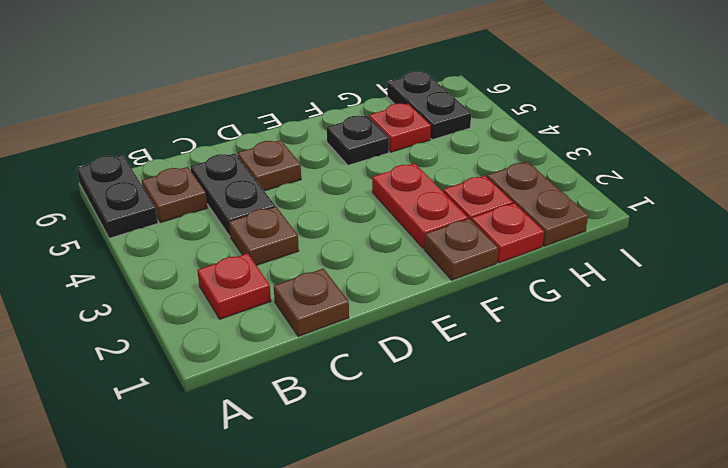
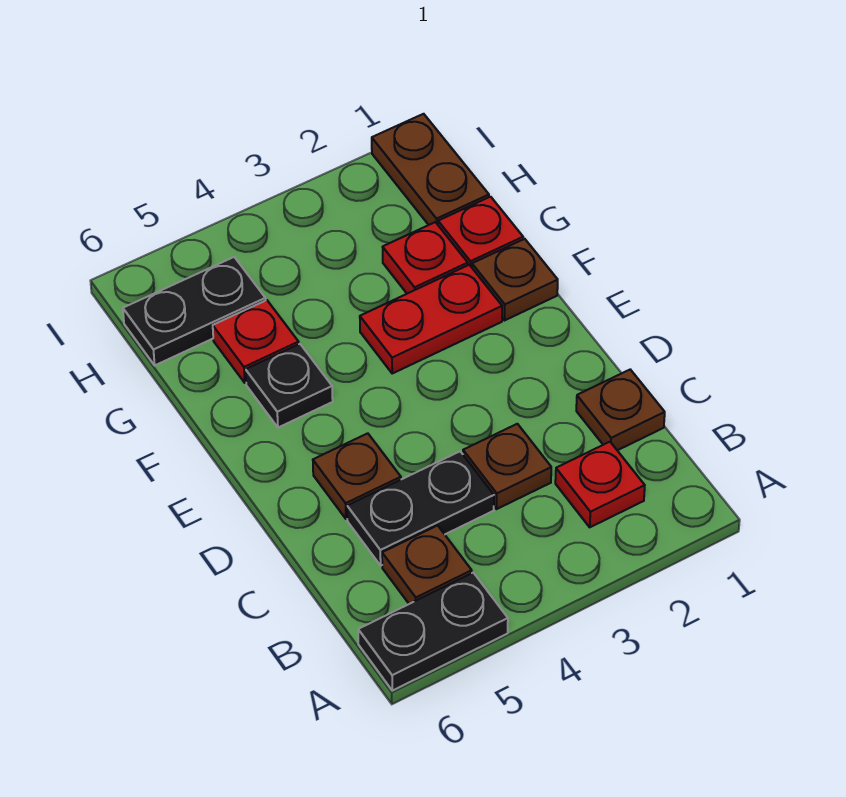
brown 1x2 plate [487,162,588,246] -> brown 1x2 plate turned to [372,114,489,225]

